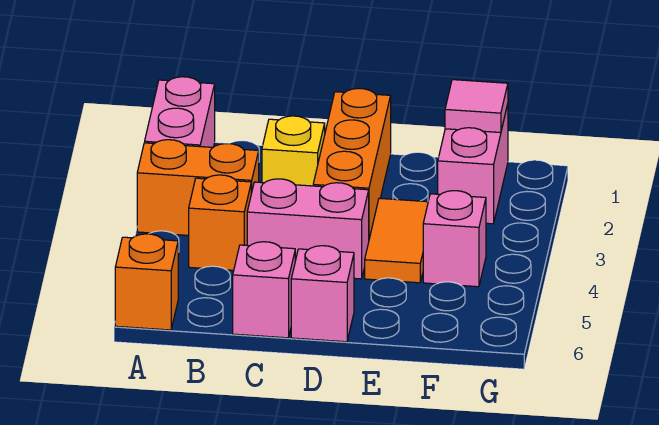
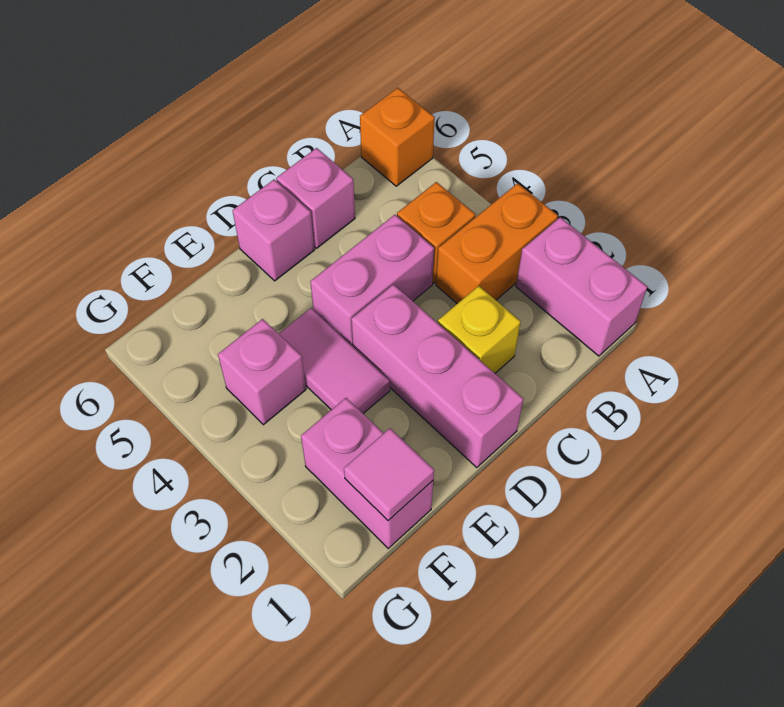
orange 1x3 brick [313,88,391,239] -> pink 1x3 brick [351,284,523,468]
orange 1x2 tile [365,198,428,283] -> pink 1x2 tile [279,308,390,414]

